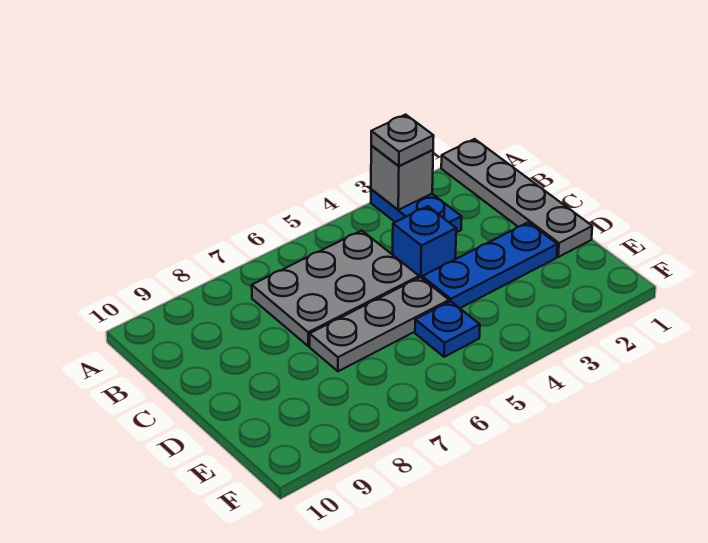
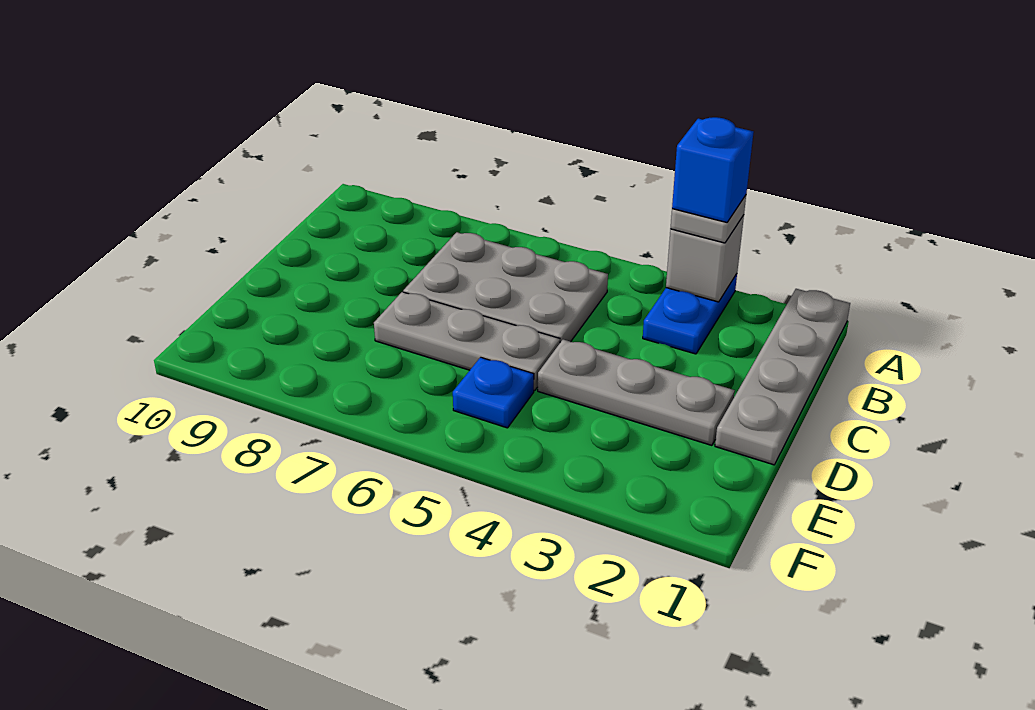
blue 1x1 brick [392,206,456,278] -> blue 1x1 brick moved to [672,117,754,222]
blue 1x3 plate [422,222,557,308] -> grey 1x3 plate [538,340,735,445]

